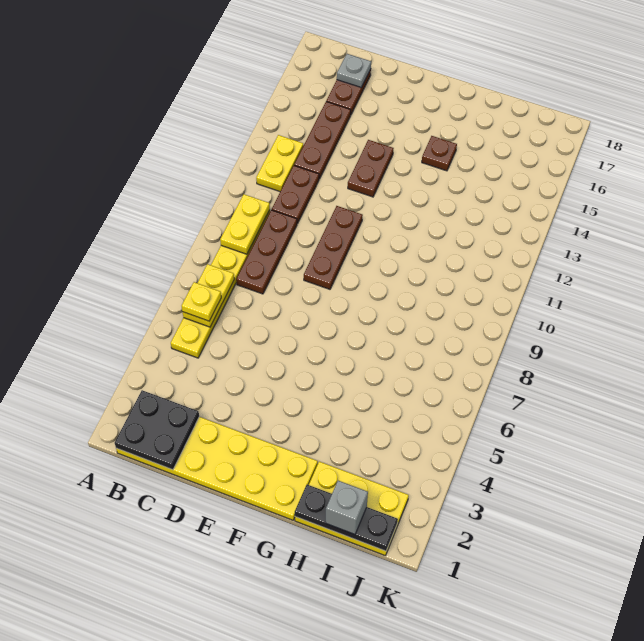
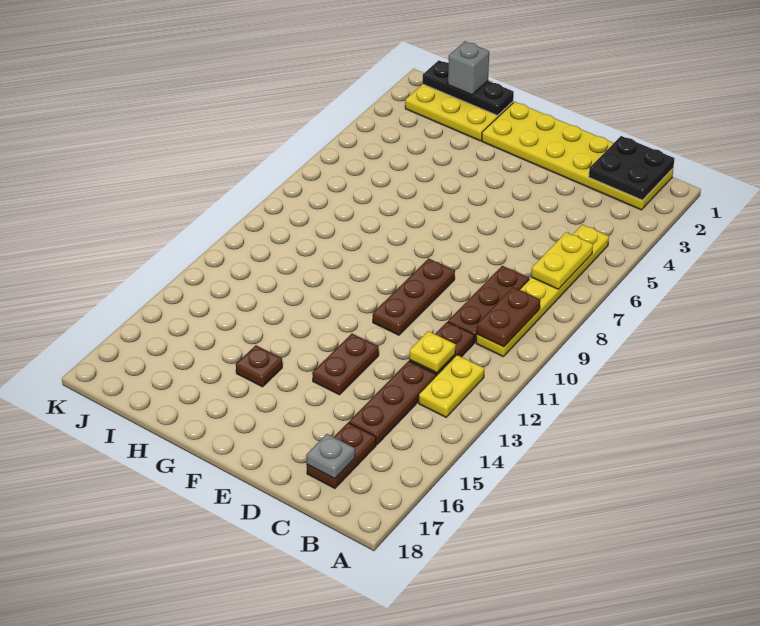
yellow 1x1 plate [182,282,221,321] -> yellow 1x1 plate moved to [409,331,456,373]
yellow 1x2 plate [220,194,270,254] -> brown 1x2 plate [477,287,540,347]

